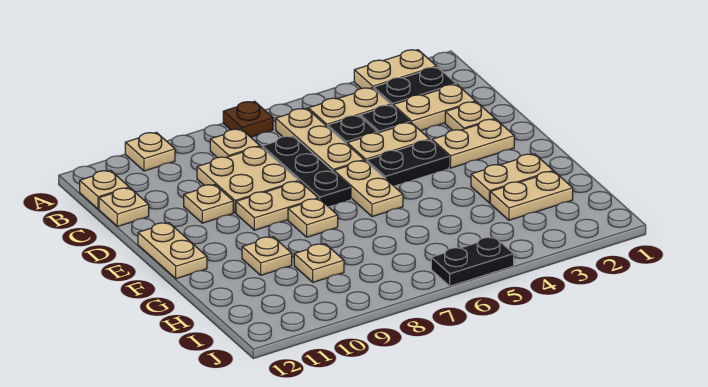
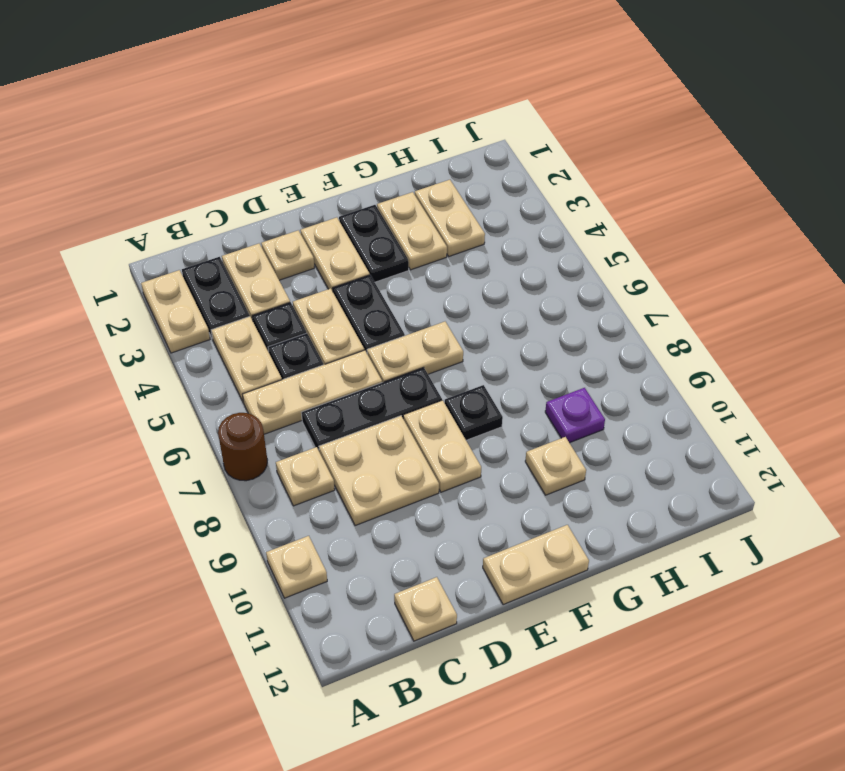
brown 1x1 plate [223,101,273,137] -> brown 1x1 round brick [218,413,267,481]
tan 1x1 plate [80,171,129,209] -> none
tan 1x1 plate [184,185,233,223] -> none
tan 1x1 plate [288,199,338,237] -> black 1x1 plate [445,385,503,440]
tan 1x1 plate [294,244,344,282] -> purple 1x1 plate [545,388,605,443]
black 1x2 plate [431,237,514,286] -> black 1x2 plate moved to [339,205,409,282]

